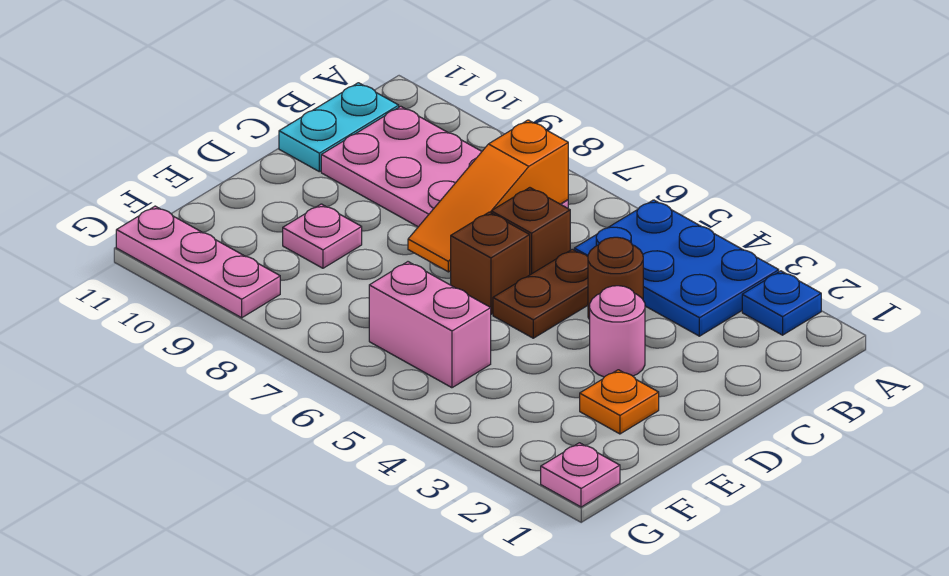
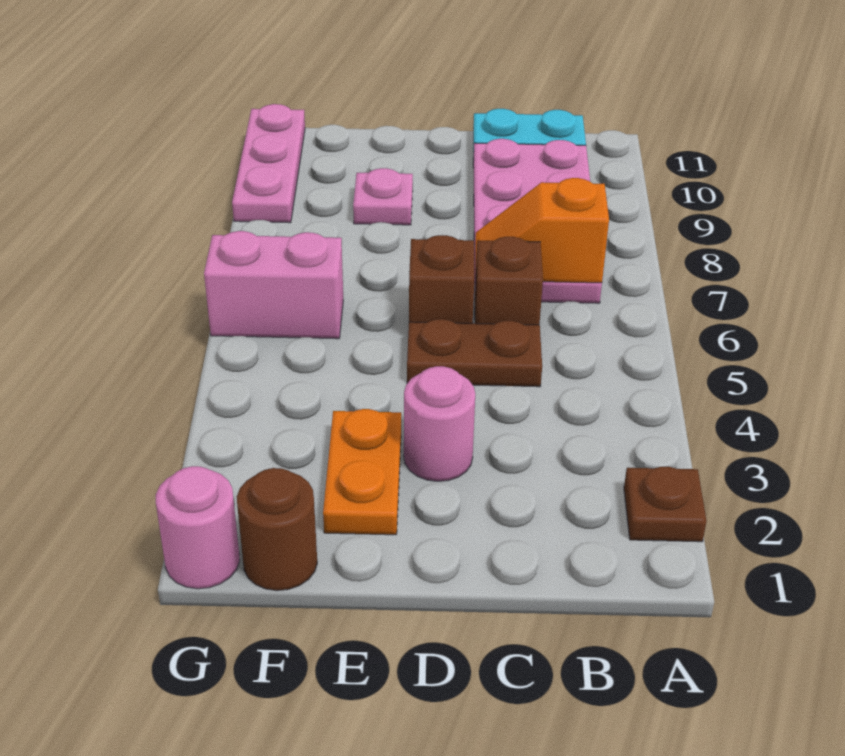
blue 1x1 plate [742,271,821,335] -> brown 1x1 plate [624,467,707,542]
blue 2x3 plate [574,200,779,336] -> none
orange 1x3 slope [408,120,568,272] -> orange 1x2 slope [475,178,609,283]
brown 1x1 round brick [588,237,643,319] -> brown 1x1 round brick moved to [237,468,317,591]
orange 1x1 plate [580,370,659,434] -> orange 1x2 plate [323,409,401,535]
pink 1x2 brick [369,262,491,388] -> pink 1x2 brick turned to [204,231,343,339]
pink 1x1 plate [541,443,620,507] -> pink 1x1 round brick [156,466,240,589]

